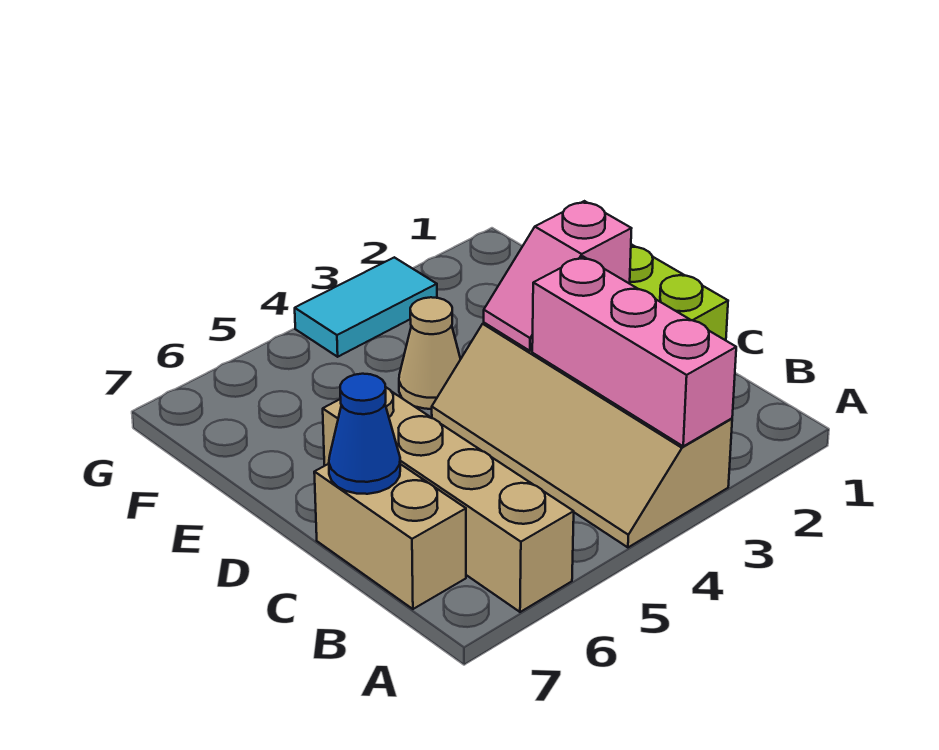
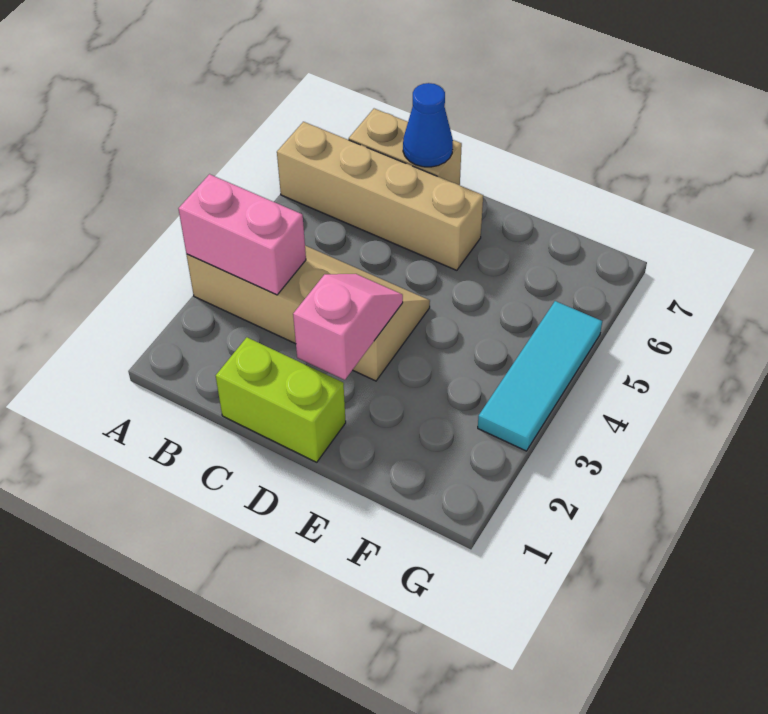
pink 1x3 brick [532,257,736,446] -> pink 1x2 brick [178,174,306,295]
tan 1x1 cone [399,297,461,409] -> none
cyan 1x2 tile [295,257,437,357] -> cyan 1x3 tile [478,301,602,451]

